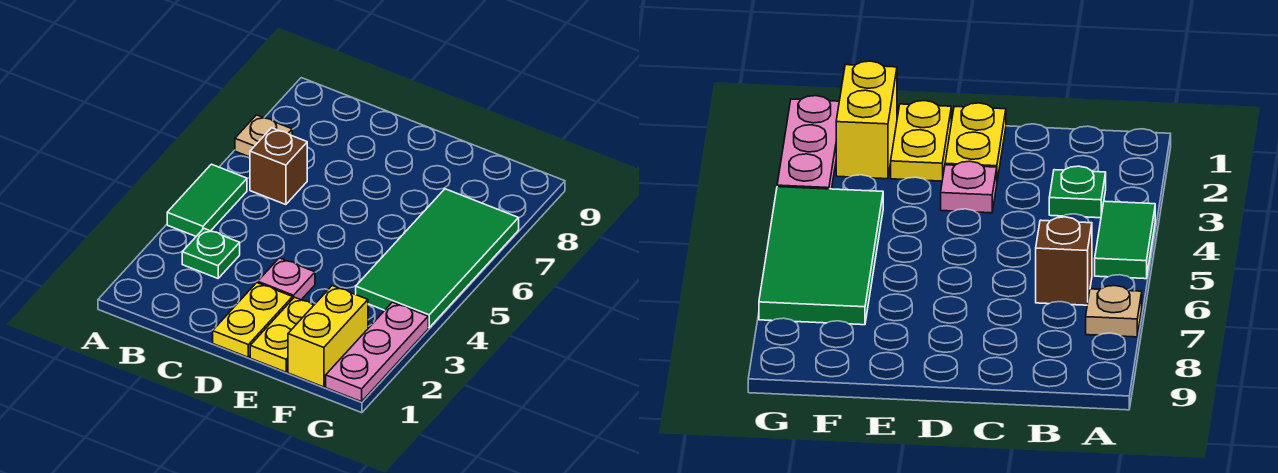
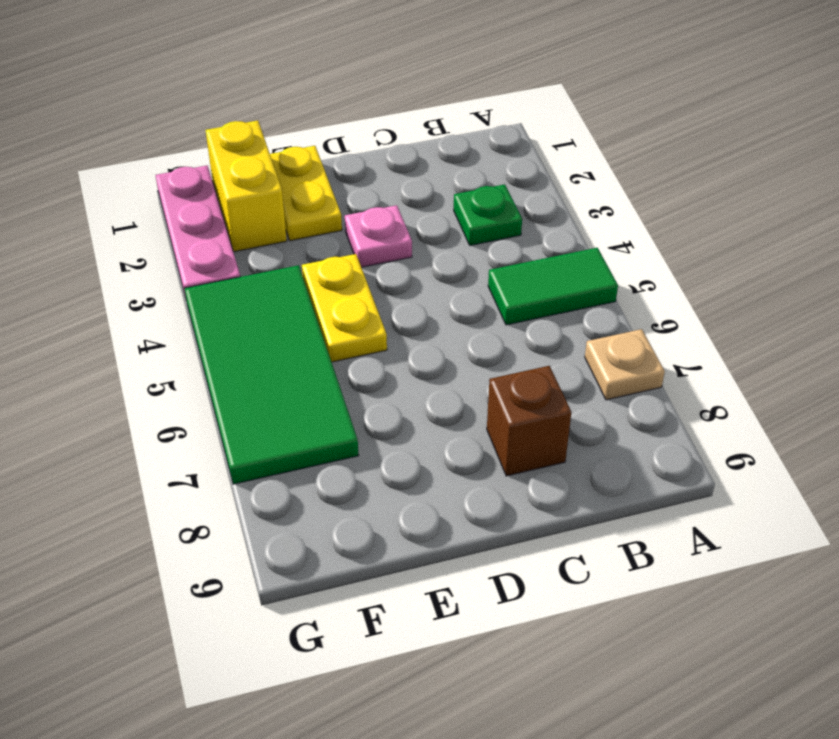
green 1x2 tile [167,164,247,236] -> green 1x2 tile turned to [488,248,618,325]
brown 1x1 brick [250,128,307,205] -> brown 1x1 brick moved to [487,366,571,476]
yellow 1x2 plate [213,283,293,357] -> yellow 1x2 plate moved to [302,254,387,362]

